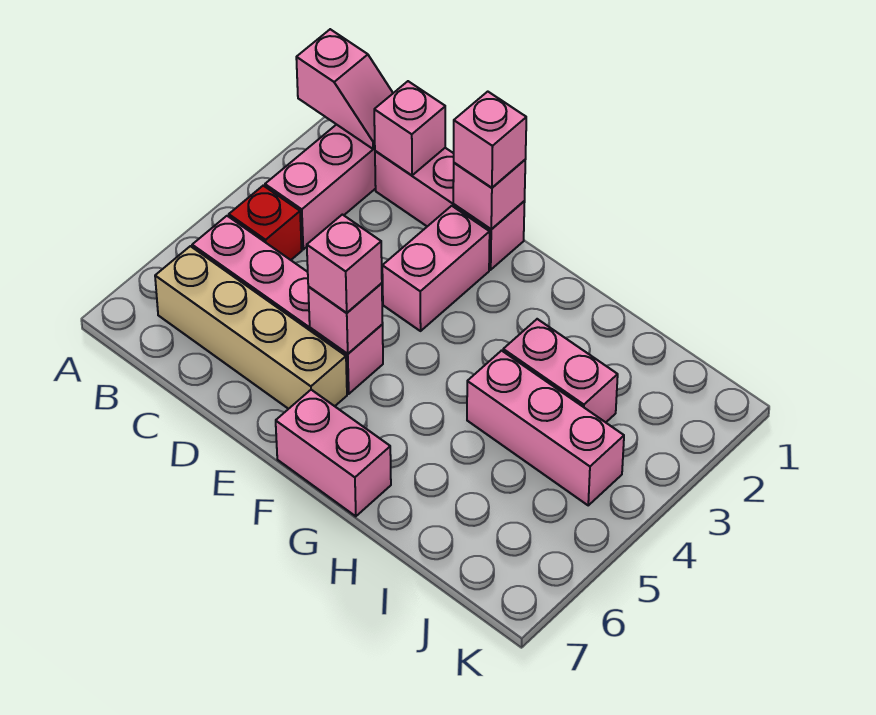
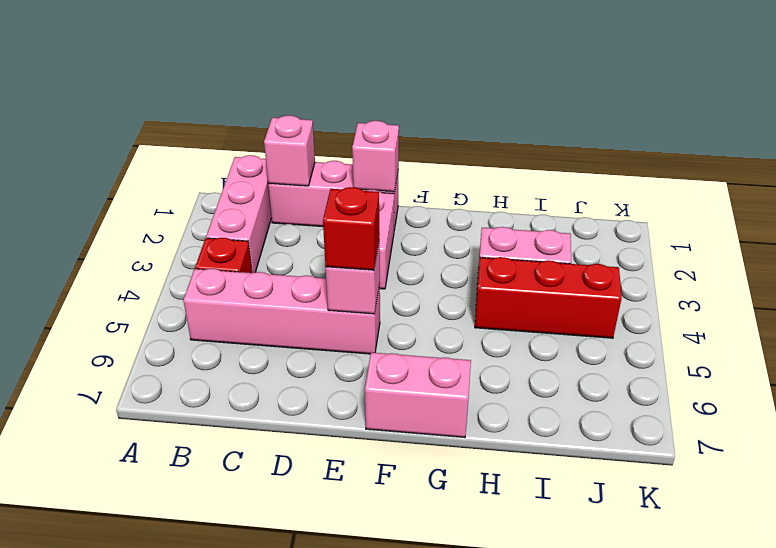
pink 1x2 slope [296,29,393,149] -> none
tan 1x4 brick [155,246,347,409] -> none
pink 1x1 brick [454,92,526,188] -> none
pink 1x1 brick [307,215,382,313] -> red 1x1 brick [323,187,379,270]
pink 1x3 brick [467,351,624,505] -> red 1x3 brick [475,257,622,338]

